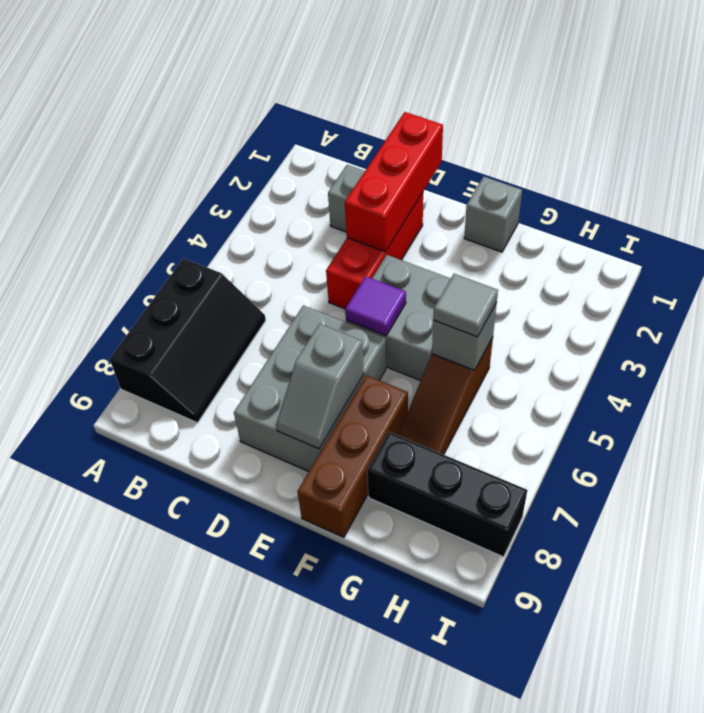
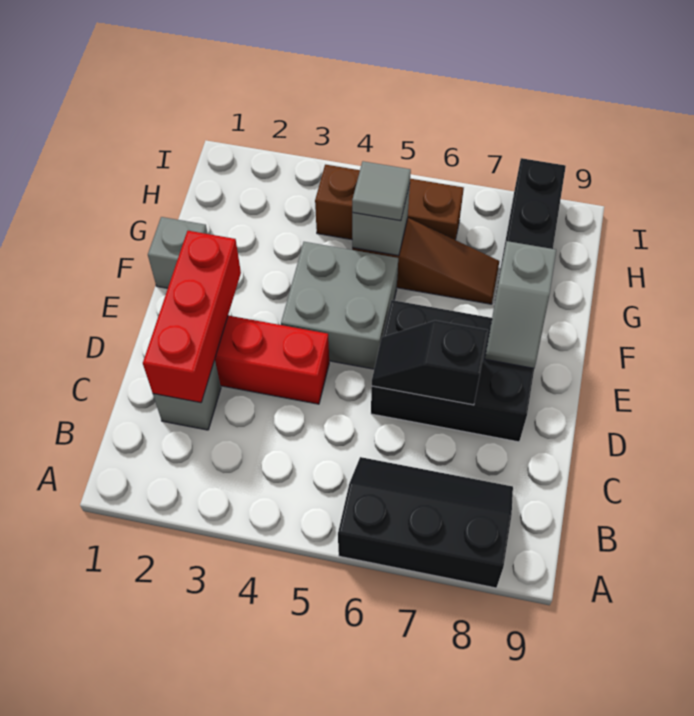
red 1x3 brick [345,112,443,252] -> red 1x3 brick turned to [143,231,241,403]
grey 2x3 brick [234,305,386,472] -> black 2x3 brick [371,300,534,442]
none -> black 1x2 slope [372,320,488,405]
purple 1x1 tile [345,277,406,336] -> none
grey 1x2 slope [276,324,364,449] -> grey 1x2 slope turned to [485,241,556,368]
brown 1x3 brick [297,375,408,537] -> brown 1x3 brick moved to [315,165,464,240]

